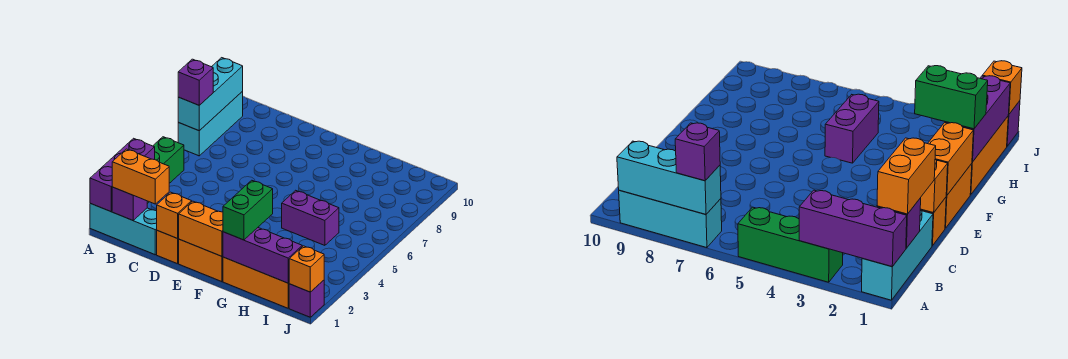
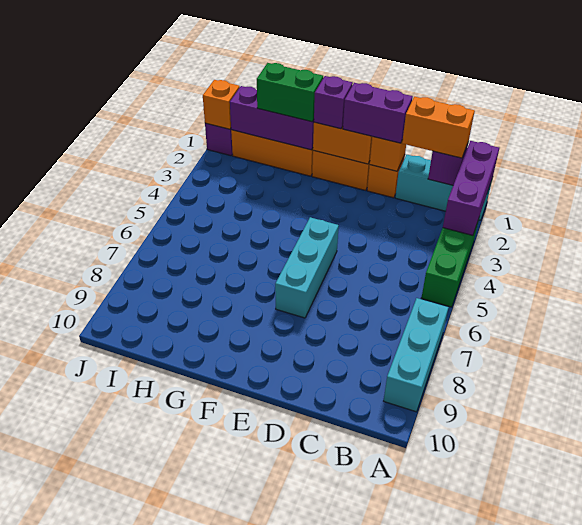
cyan 1x3 brick [178,58,243,131] -> cyan 1x3 brick moved to [275,217,339,318]
purple 1x1 brick [178,59,213,105] -> purple 1x1 brick moved to [314,76,353,129]
green 1x2 brick [223,180,273,240] -> green 1x2 brick turned to [257,63,323,122]
purple 1x2 brick [282,190,339,245] -> purple 1x2 brick moved to [343,83,413,143]

